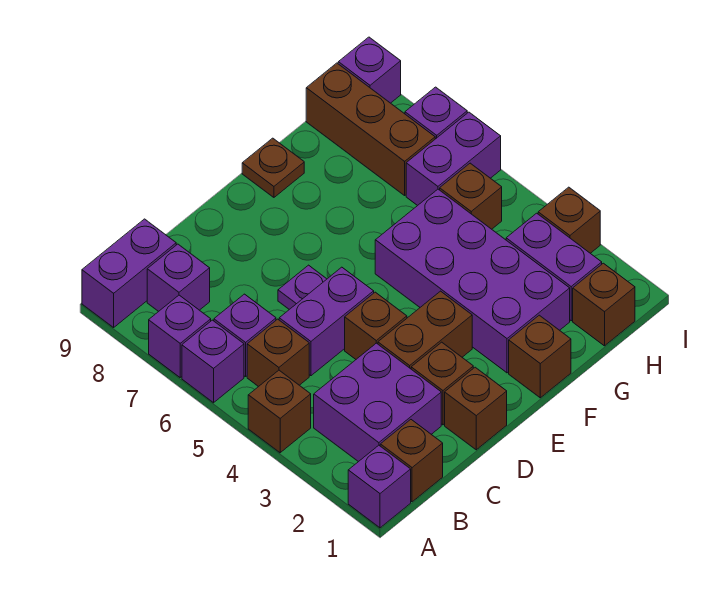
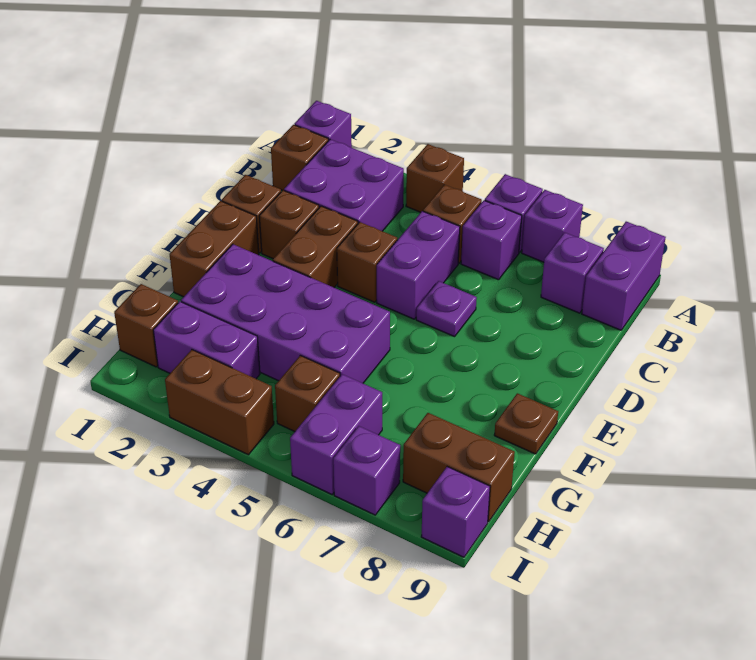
brown 1x1 brick [509,315,571,398] -> brown 1x2 brick [170,201,259,297]
brown 1x3 brick [306,63,435,195] -> brown 1x2 brick [403,413,515,522]
brown 1x1 brick [538,187,600,253] -> brown 1x2 brick [165,350,274,455]

